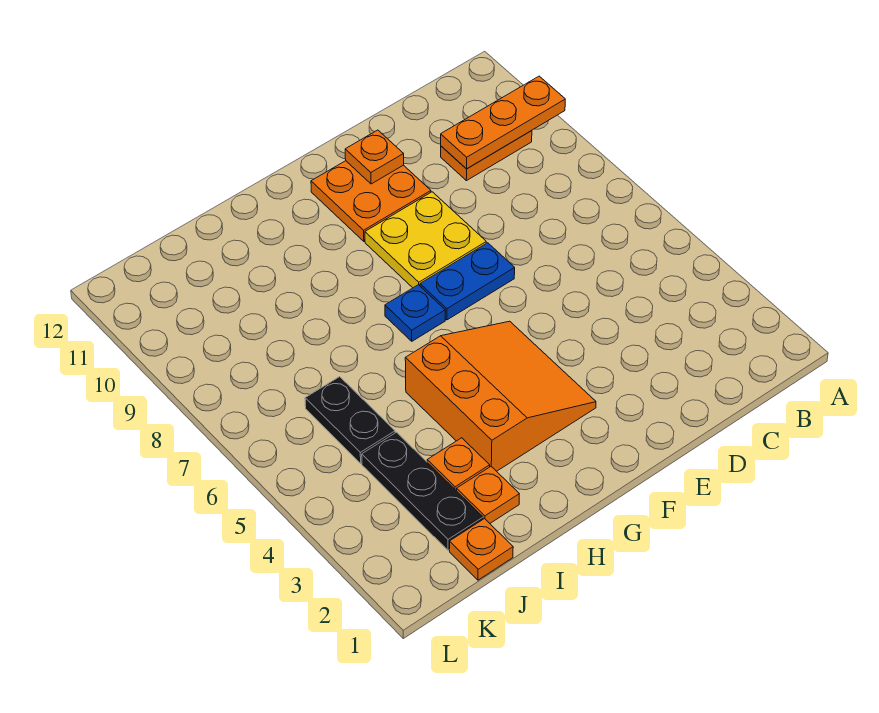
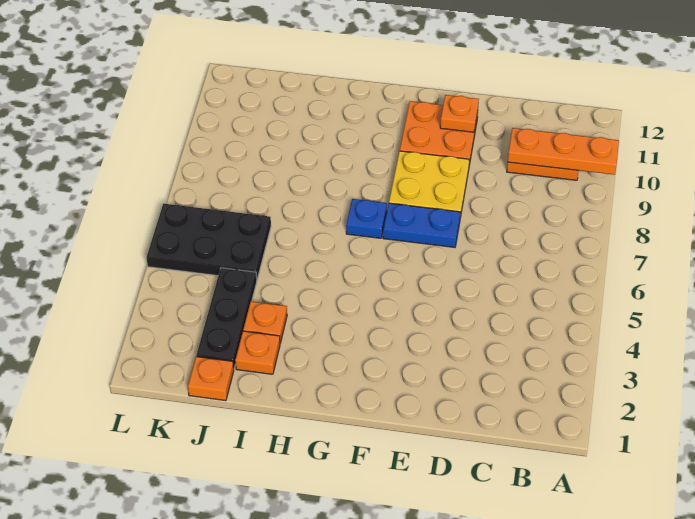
orange 3x3 slope [405,321,596,471] -> none
black 1x2 plate [305,377,395,463] -> black 2x3 plate [147,204,271,279]

